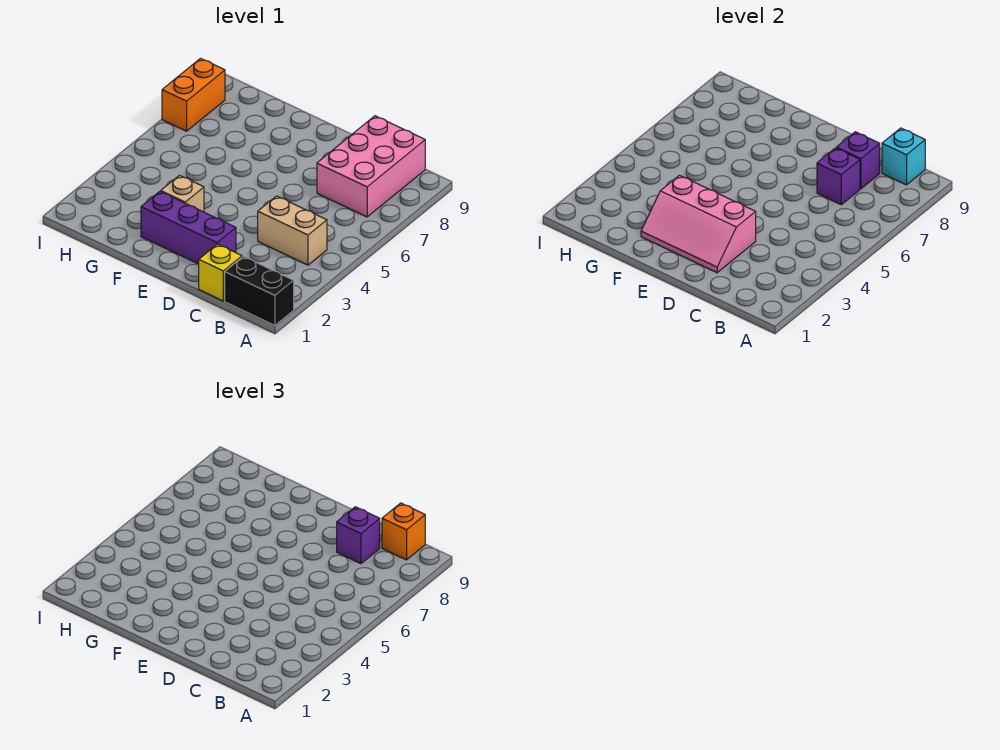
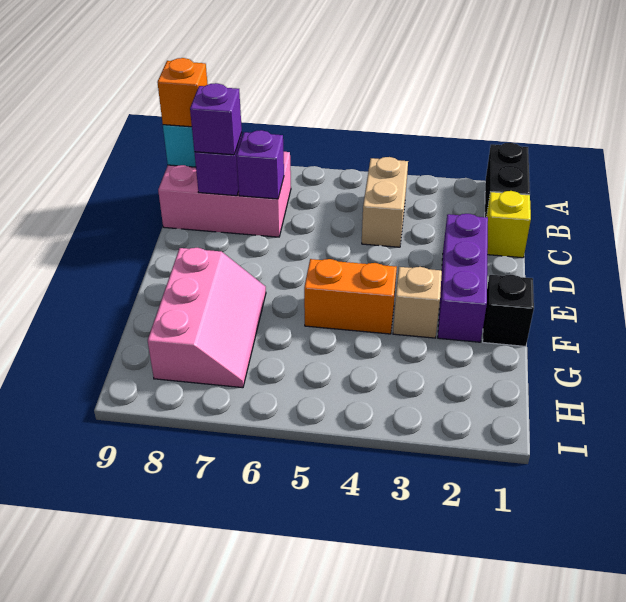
pink 2x3 slope [641,175,756,273] -> pink 2x3 slope moved to [148,248,266,388]
none -> black 1x1 brick [483,275,534,346]
orange 1x2 brick [162,58,225,131] -> orange 1x2 brick moved to [304,259,397,334]

